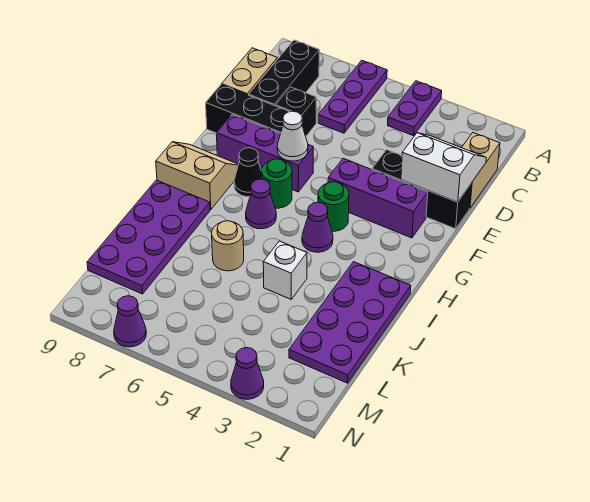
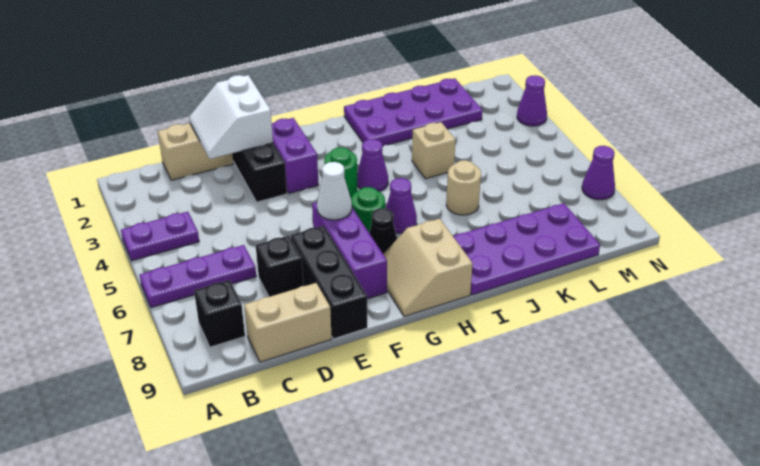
black 1x3 brick [249,40,319,106] -> black 1x1 brick [194,280,245,347]
purple 1x3 brick [328,158,428,238] -> purple 1x2 brick [272,118,319,193]
white 1x1 brick [263,241,307,299] -> tan 1x1 brick [412,122,455,179]

